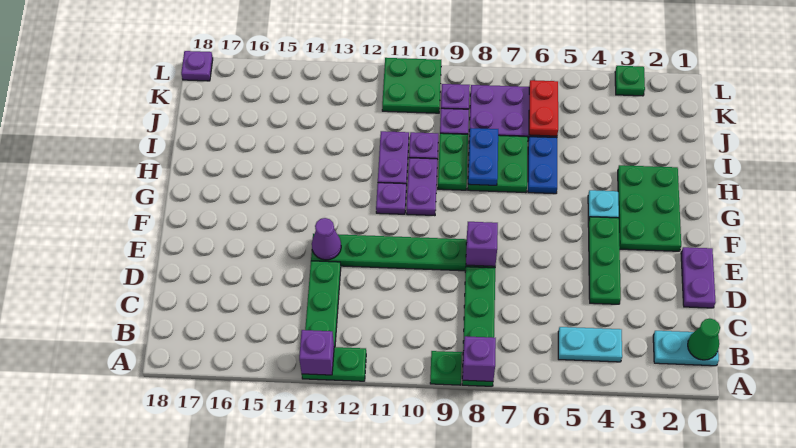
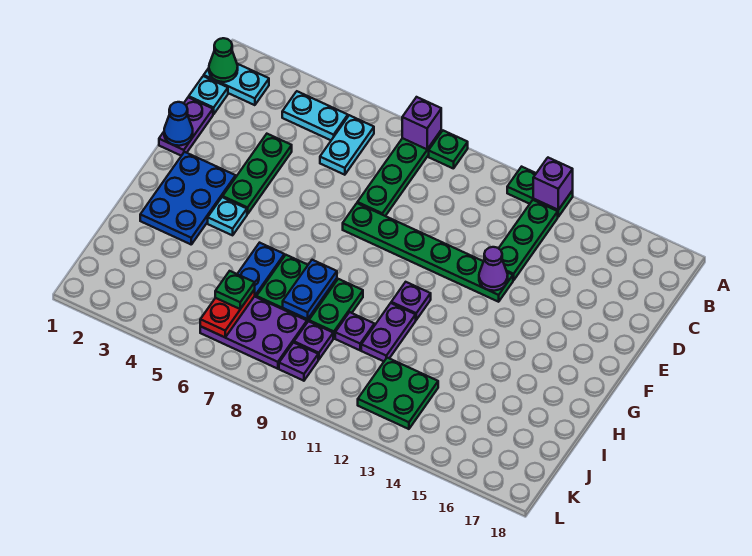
none -> cyan 1x2 plate [320,115,374,175]
none -> cyan 1x1 plate [189,76,228,114]
none -> blue 1x1 cone [164,102,193,146]
purple 1x1 brick [466,222,498,266] -> none
green 2x3 plate [618,165,681,251] -> blue 2x3 plate [140,152,236,244]
purple 1x2 plate [406,158,437,216] -> none
green 2x2 plate [382,58,441,113] -> green 2x2 plate moved to [358,358,438,429]
green 1x1 plate [615,66,645,96] -> green 1x1 plate moved to [215,271,255,309]
purple 1x1 plate [181,51,213,81] -> none

